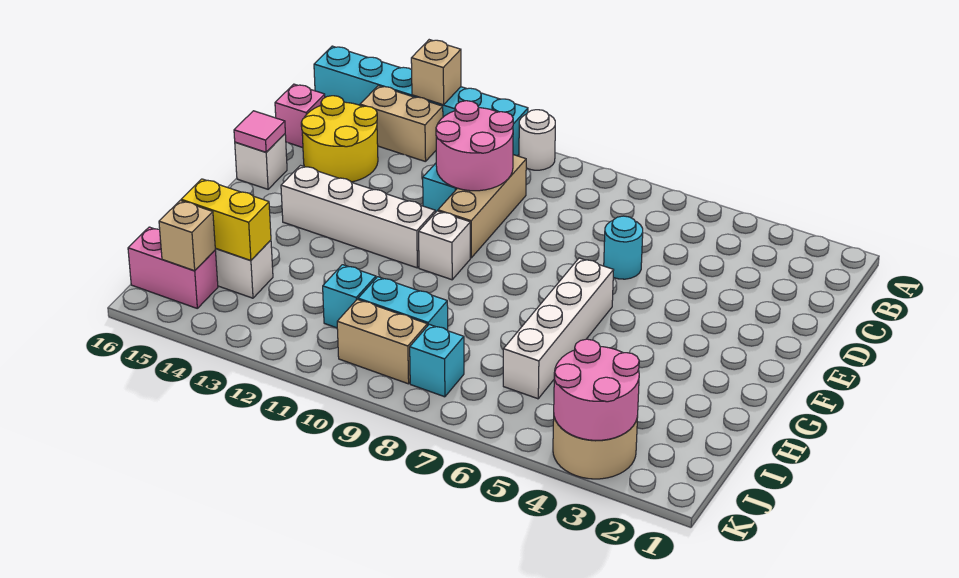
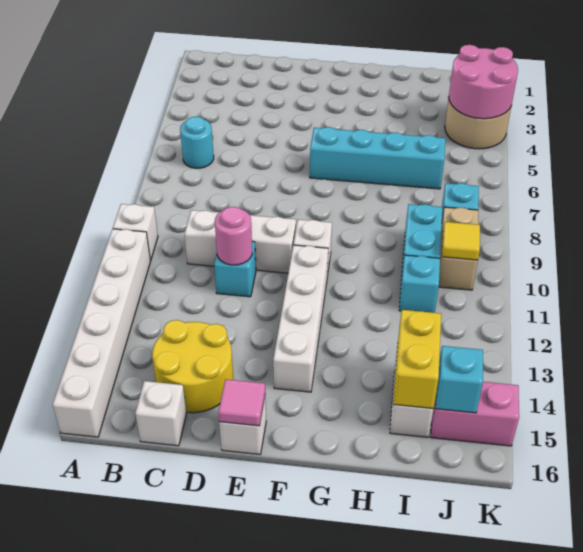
white 1x1 round brick [519,110,555,170] -> white 1x1 brick [113,204,158,261]
cyan 1x6 brick [314,46,528,156] -> white 1x6 brick [53,229,151,437]
tan 1x1 brick [411,40,461,105] -> none
tan 1x2 brick [360,86,443,162] -> none
tan 1x3 brick [438,155,527,258] -> white 1x3 brick [184,210,296,273]
pink 2x2 round brick [436,101,513,191] -> pink 1x1 round brick [215,207,252,265]
pink 1x1 brick [275,84,325,148] -> white 1x1 brick [135,381,186,446]
cyan 1x1 round brick [604,216,643,279] -> cyan 1x1 round brick moved to [180,117,214,168]
white 1x4 brick [503,258,614,399] -> cyan 1x4 brick [310,127,445,189]
none -> yellow 1x1 tile [442,222,480,260]
pink 1x2 brick [128,227,218,308] -> pink 1x2 brick turned to [431,382,519,446]
tan 1x1 brick [159,201,216,271] -> cyan 1x1 brick [436,346,483,413]

